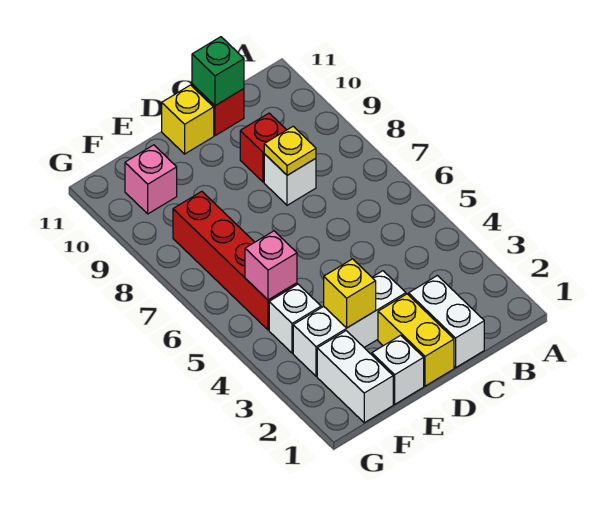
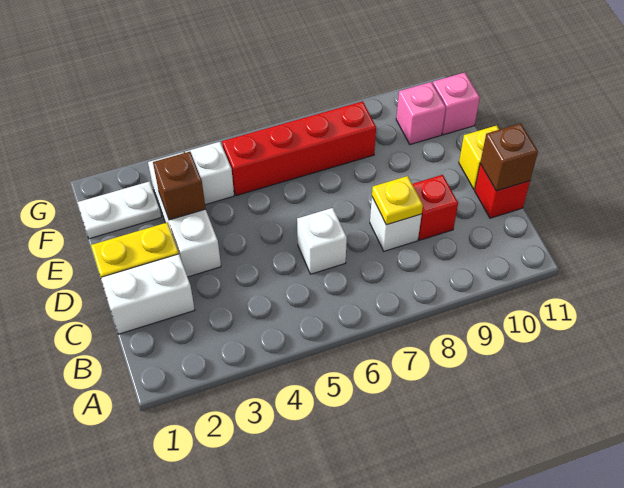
green 1x1 brick [192,37,244,106] -> brown 1x1 brick [480,123,538,191]
white 1x1 brick [372,335,424,404] -> white 1x1 brick moved to [297,208,347,274]
yellow 1x1 brick [324,259,376,328] -> brown 1x1 brick [153,152,206,220]
white 1x2 brick [317,331,393,423] -> white 1x2 plate [77,181,161,239]
pink 1x1 brick [245,231,297,300] -> pink 1x1 brick moved to [433,73,480,135]

